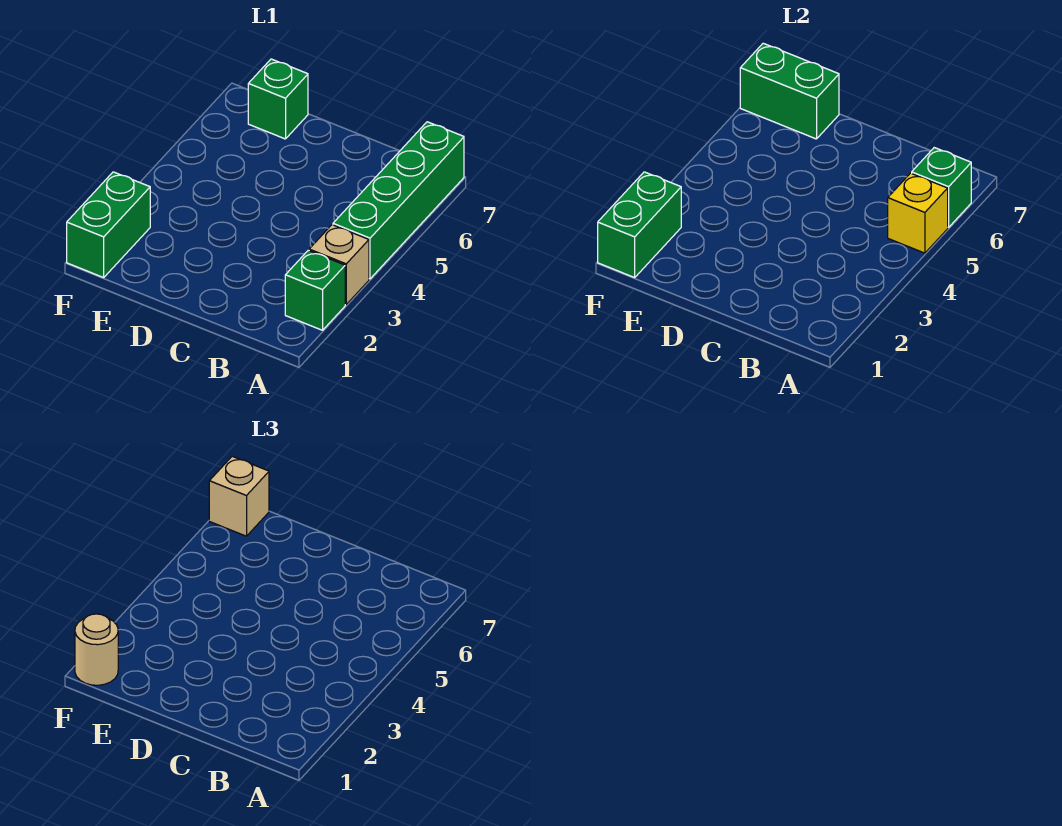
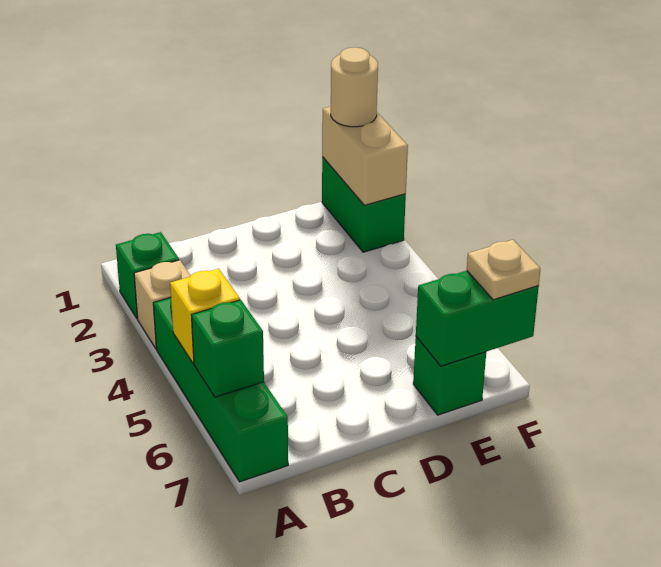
green 1x2 brick [598,172,681,278] -> tan 1x2 brick [322,107,408,205]
tan 1x1 brick [209,456,269,536] -> tan 1x1 plate [467,240,540,300]

